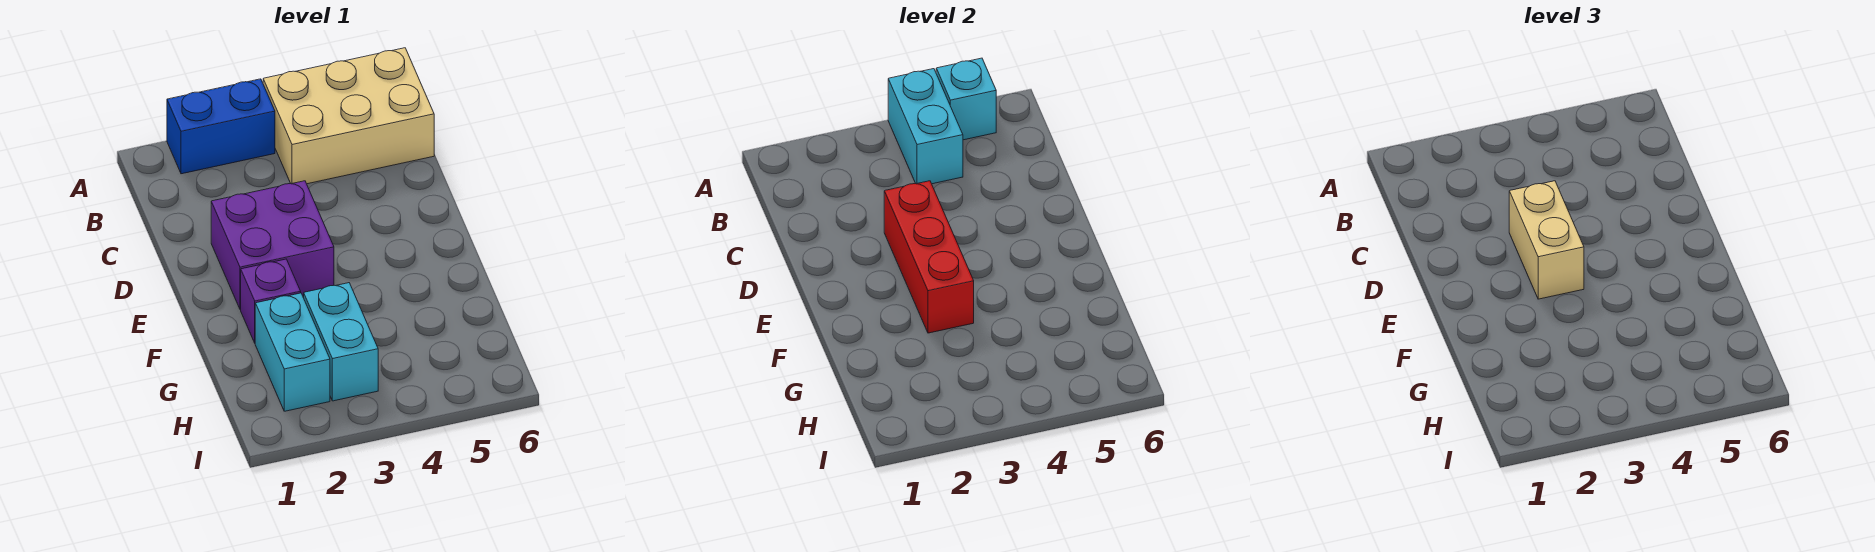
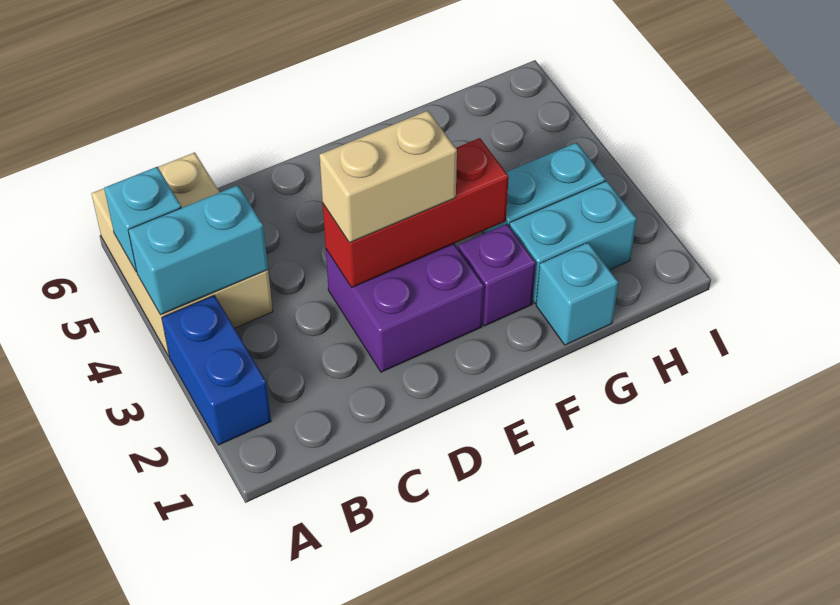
none -> cyan 1x1 brick [536,243,618,345]

